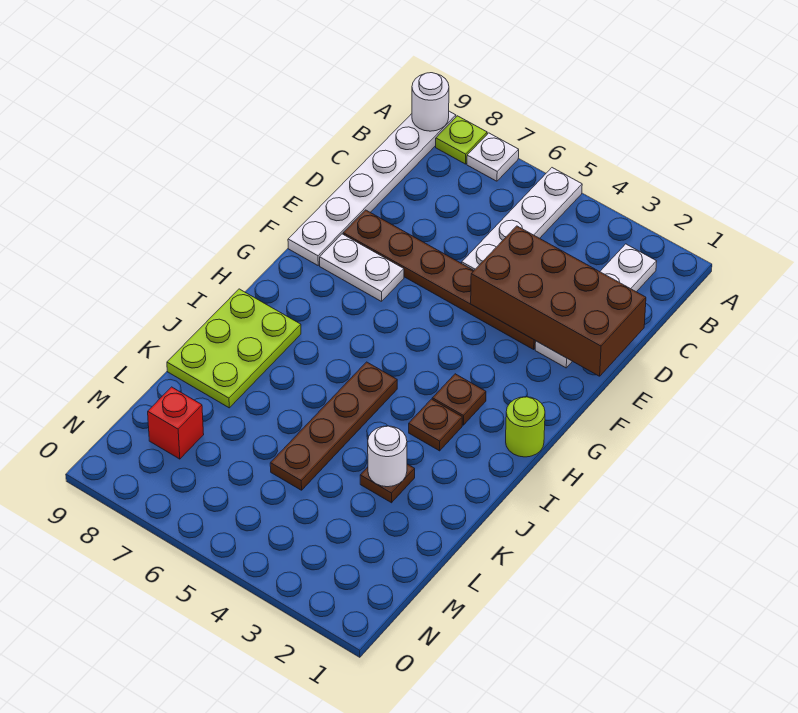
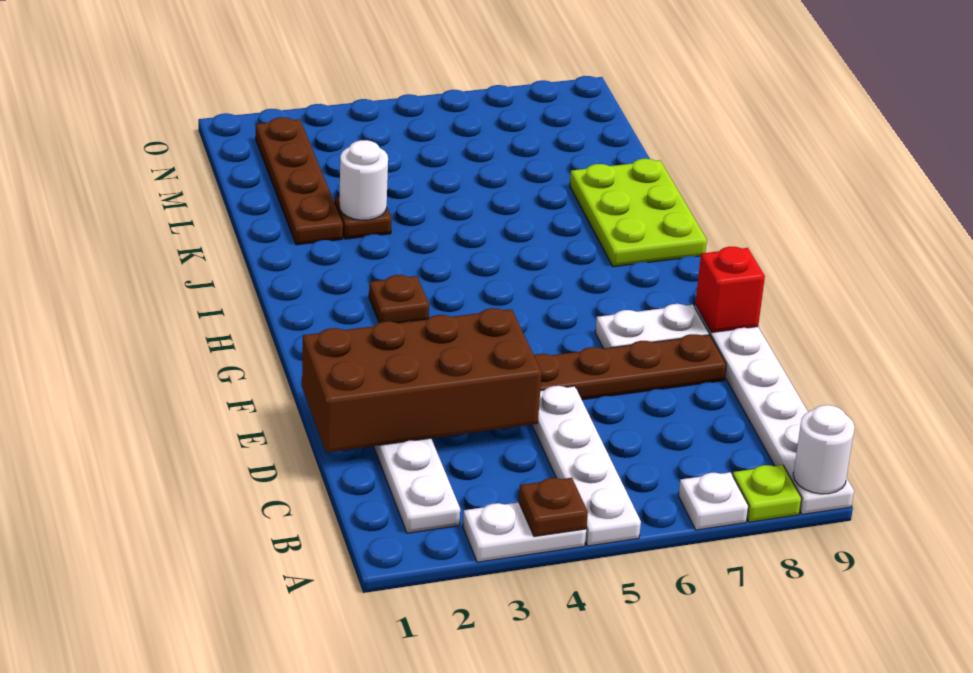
none -> white 1x2 plate [463,502,586,562]
lime 1x1 round brick [506,397,545,457] -> none
brown 1x1 plate [409,399,462,451] -> brown 1x1 plate moved to [519,478,588,537]
brown 1x4 plate [270,362,397,490] -> brown 1x4 plate moved to [256,117,343,245]
red 1x1 brick [148,387,204,459] -> red 1x1 brick moved to [695,247,765,332]

